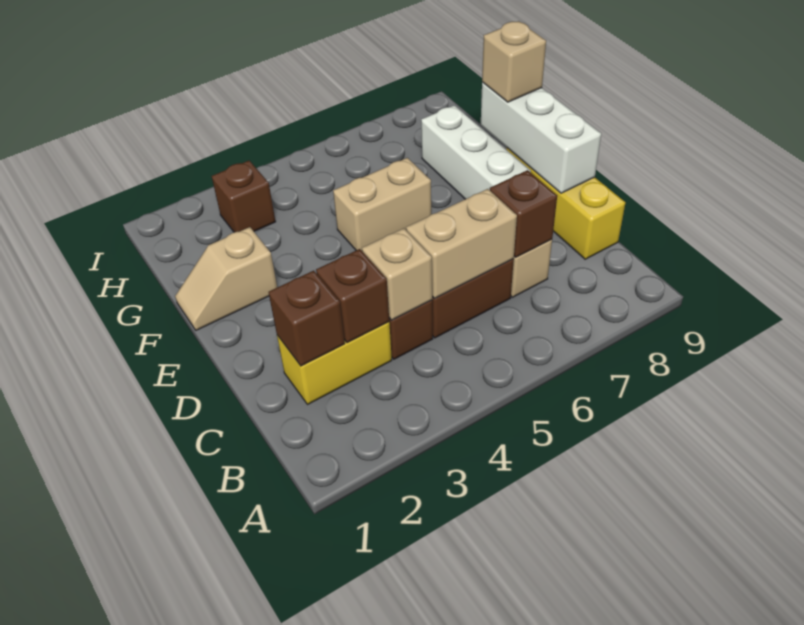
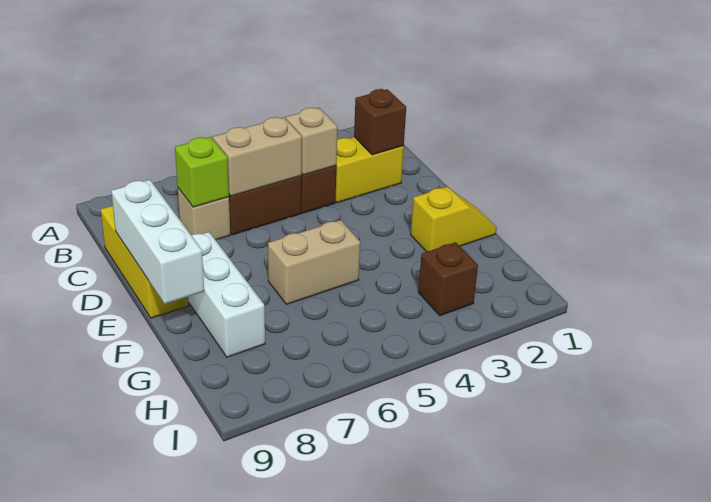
brown 1x1 brick [316,249,389,343] -> none
brown 1x1 brick [490,170,557,257] -> lime 1x1 brick [175,137,229,207]
tan 1x2 slope [175,227,277,330] -> yellow 1x2 slope [411,187,497,252]
tan 1x1 brick [482,21,546,102] -> none

